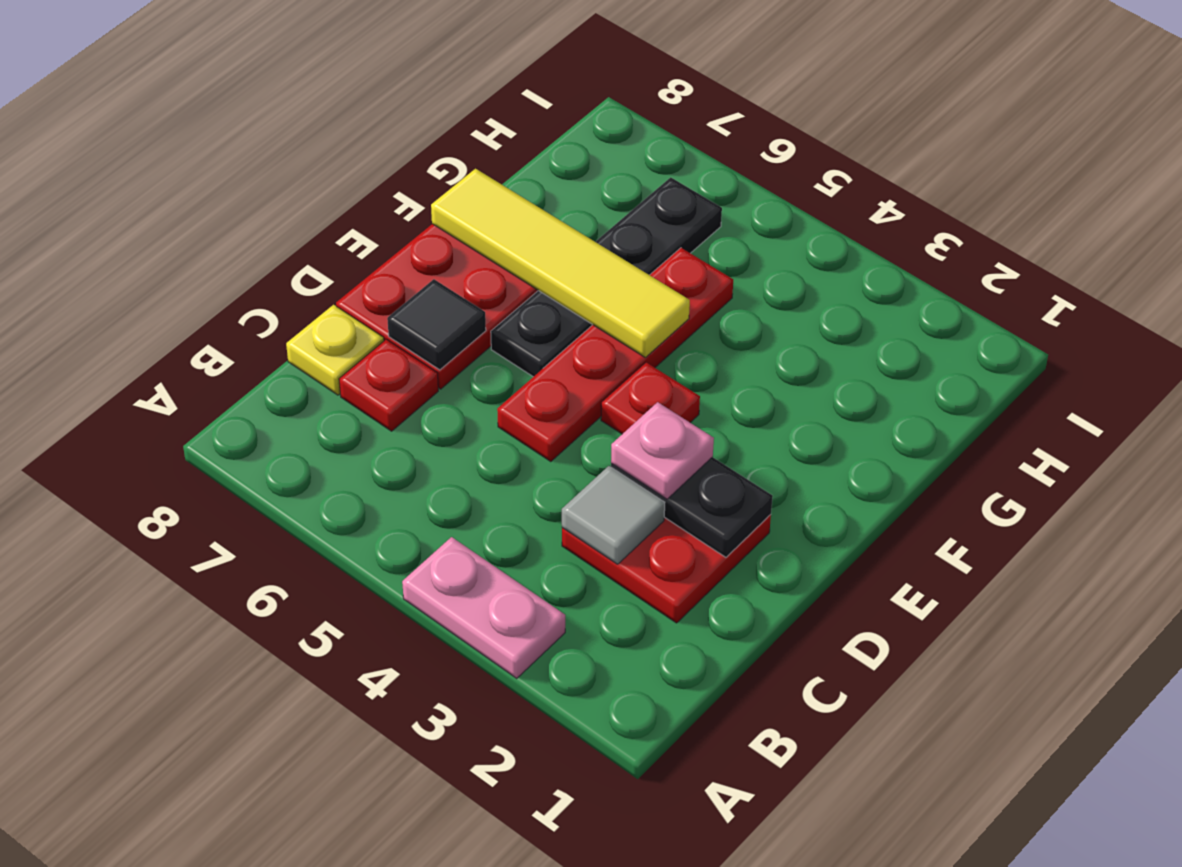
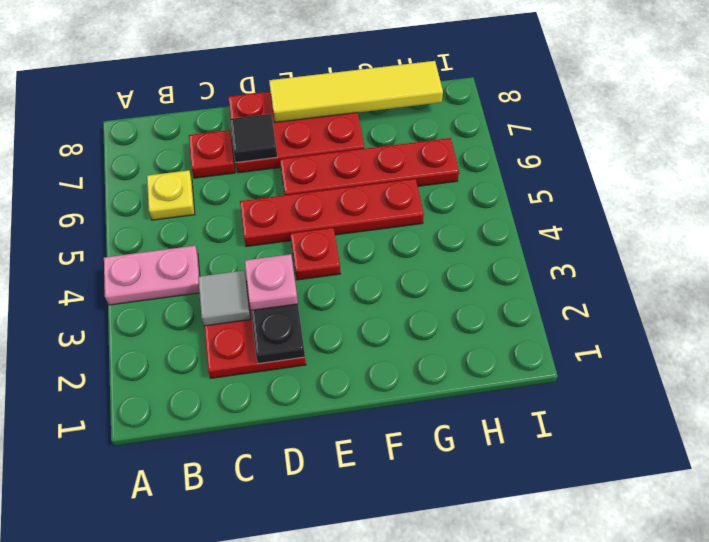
pink 1x2 plate [402,537,565,678] -> pink 1x2 plate turned to [104,246,200,305]
yellow 1x1 plate [286,305,384,395] -> yellow 1x1 plate moved to [147,170,195,220]
black 1x4 plate [491,177,722,377] -> red 1x4 plate [280,138,459,195]
yellow 1x4 tile [431,169,690,357] -> yellow 1x4 tile turned to [269,61,443,122]

